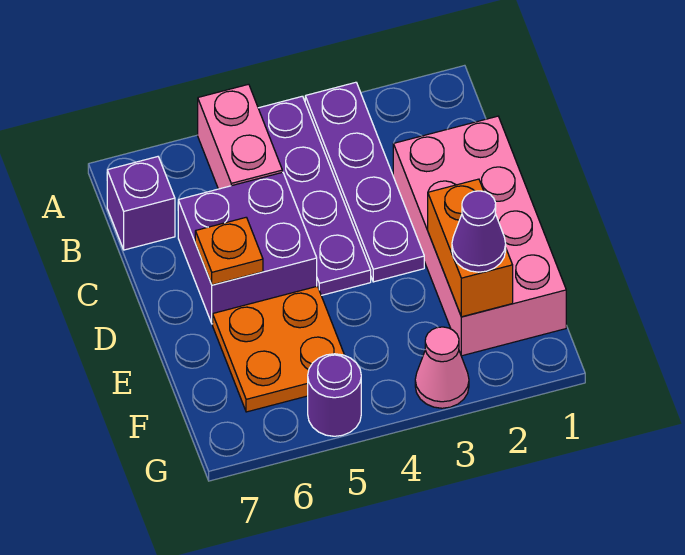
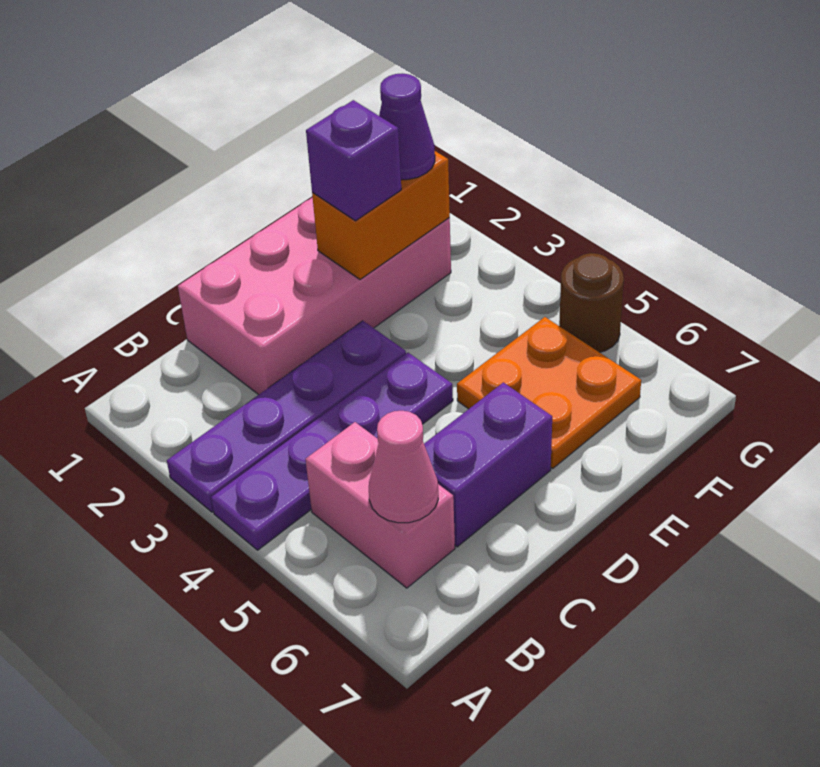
pink 1x2 brick [198,84,282,189] -> pink 1x2 brick turned to [306,422,455,588]
purple 1x1 brick [107,157,175,250] -> purple 1x1 brick moved to [306,100,401,221]
purple 2x2 brick [178,172,317,324] -> purple 1x2 brick [424,383,552,547]
orange 1x1 plate [195,217,263,285] -> none
pink 1x1 cone [415,327,469,408] -> pink 1x1 cone moved to [369,411,438,523]
purple 1x1 round brick [308,354,361,436] -> brown 1x1 round brick [559,253,624,352]

